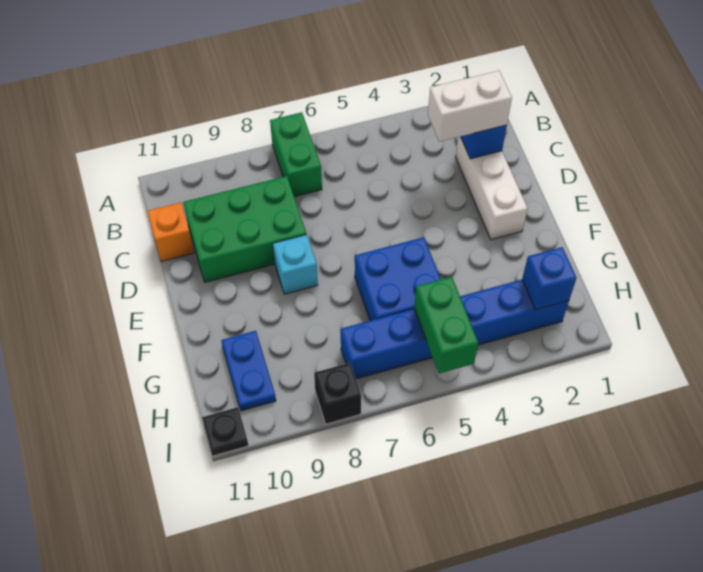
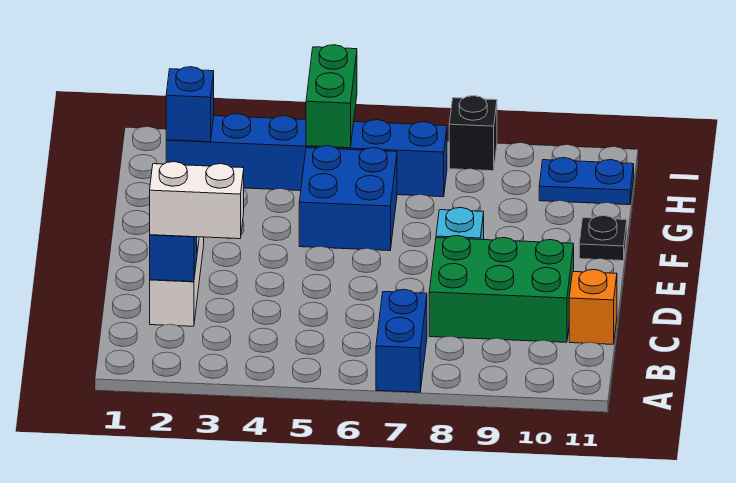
green 1x2 brick [270,112,322,197] -> blue 1x2 brick [376,289,427,392]
blue 1x2 plate [221,331,276,411] -> blue 1x2 plate turned to [539,158,634,205]
black 1x1 plate [202,407,249,456] -> black 1x1 plate moved to [579,216,627,261]

